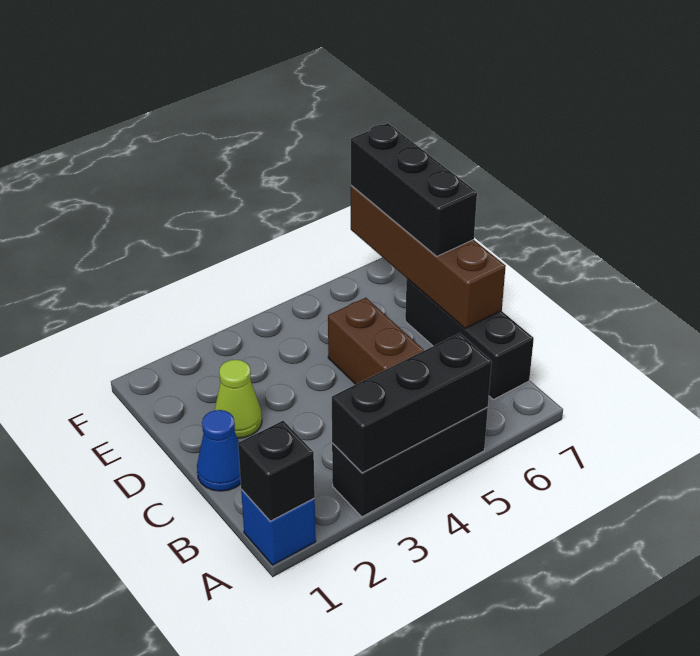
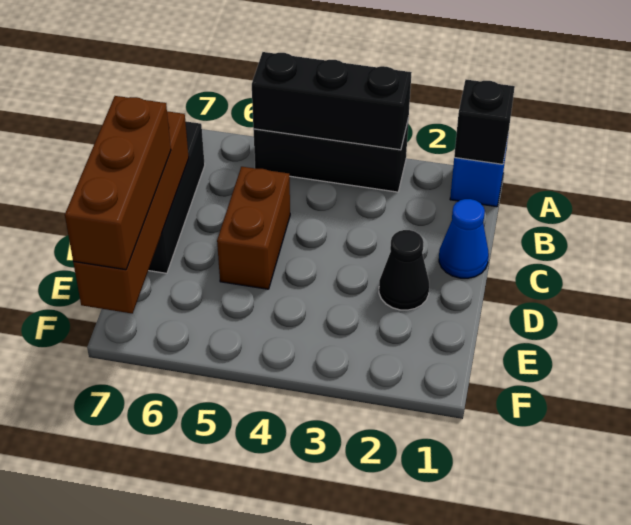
lime 1x1 cone [215,360,262,438] -> black 1x1 cone [379,230,429,310]
black 1x3 brick [351,123,477,256] -> brown 1x3 brick [65,96,171,270]

